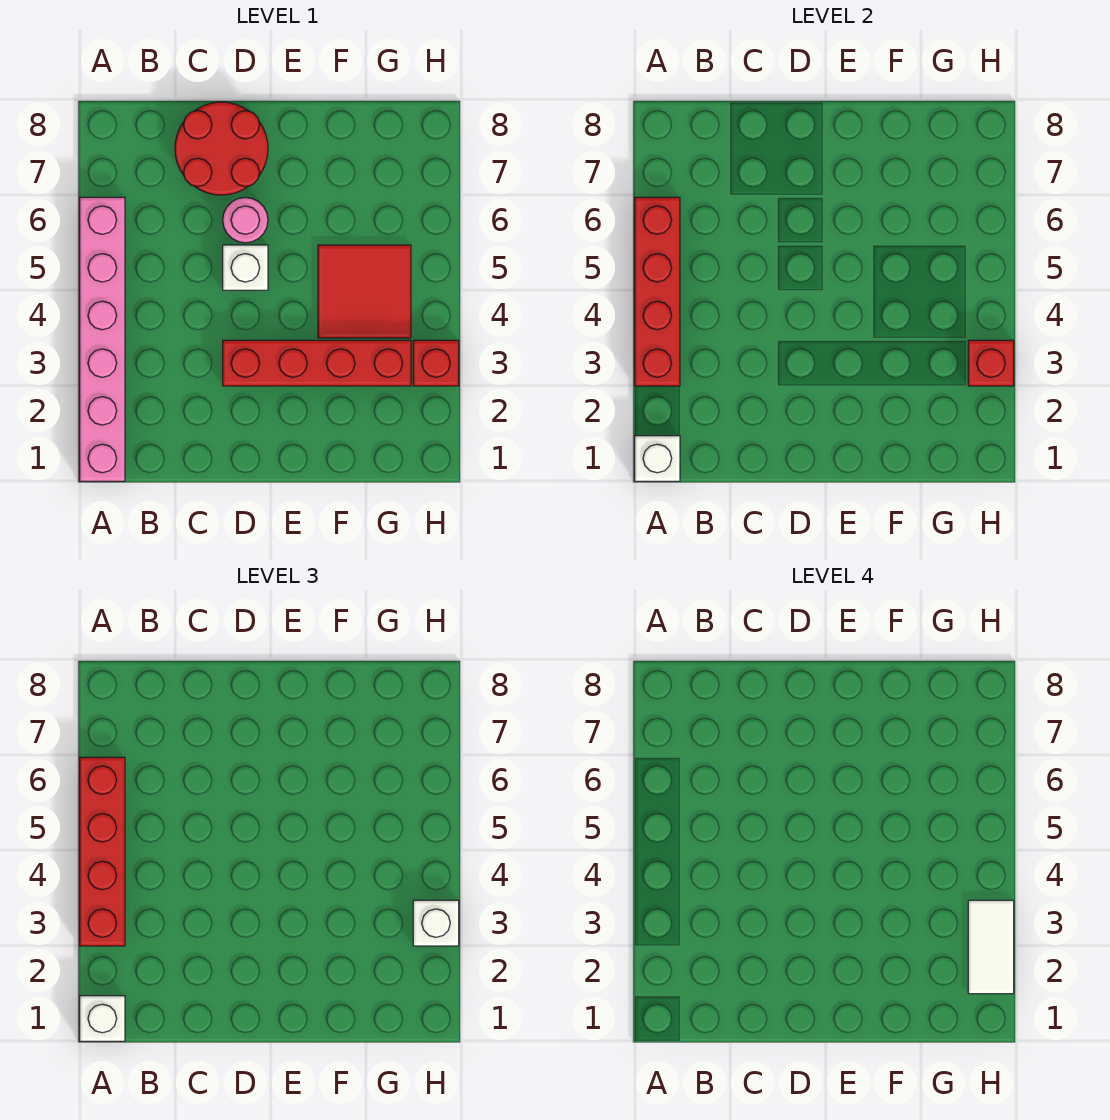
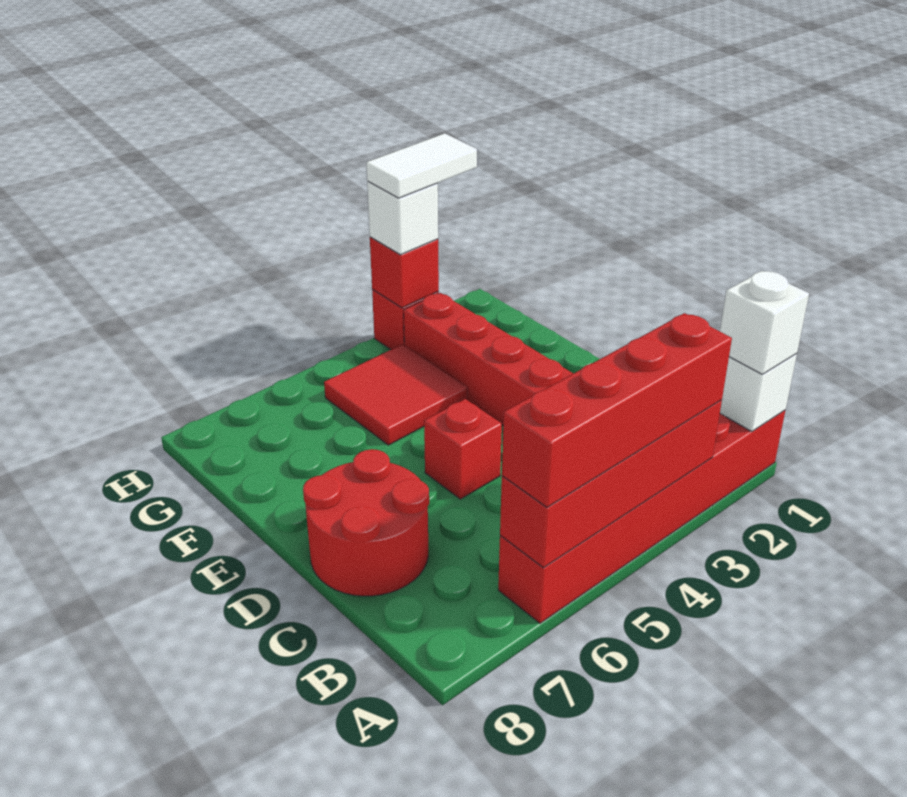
pink 1x6 brick [80,197,125,481] -> red 1x6 brick [498,410,785,623]
white 1x1 brick [223,245,268,290] -> red 1x1 brick [424,399,502,499]
pink 1x1 round brick [223,197,268,243] -> none

